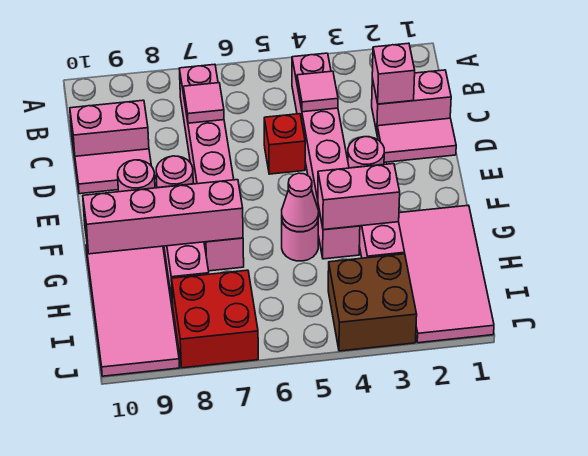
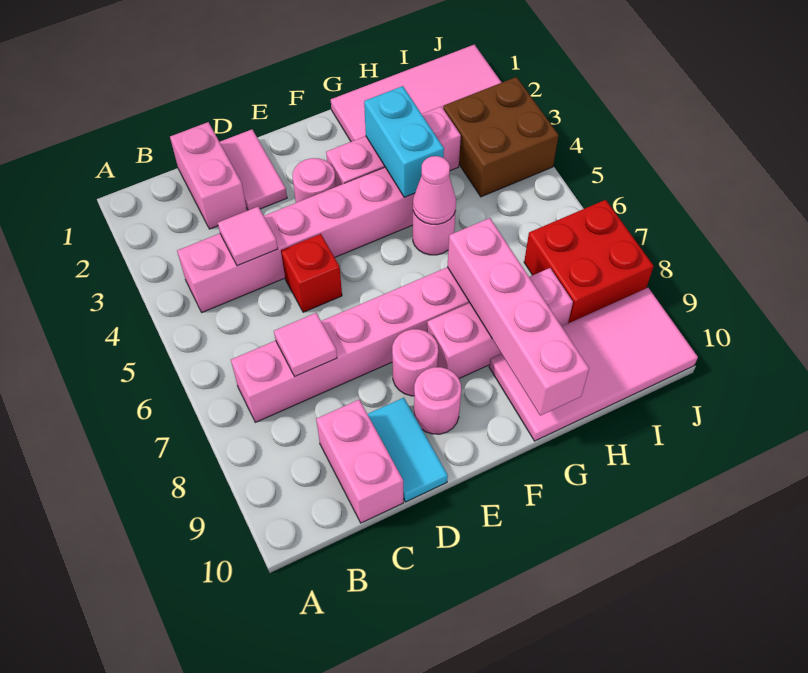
pink 1x1 brick [372,43,415,104] -> none
pink 1x2 tile [75,149,151,194] -> cyan 1x2 tile [368,398,448,502]
pink 1x2 brick [318,164,400,230] -> cyan 1x2 brick [364,86,444,197]

